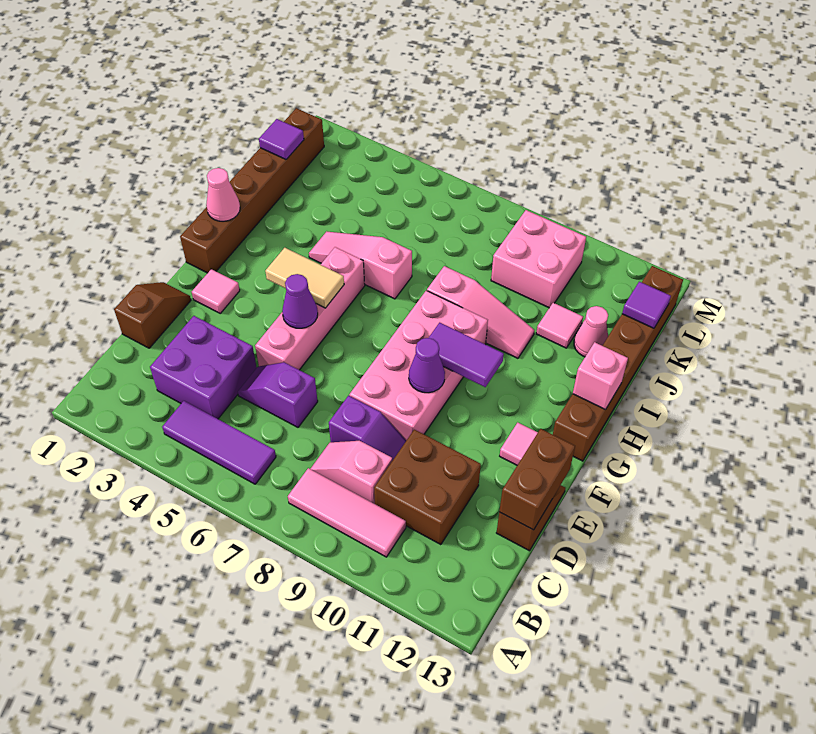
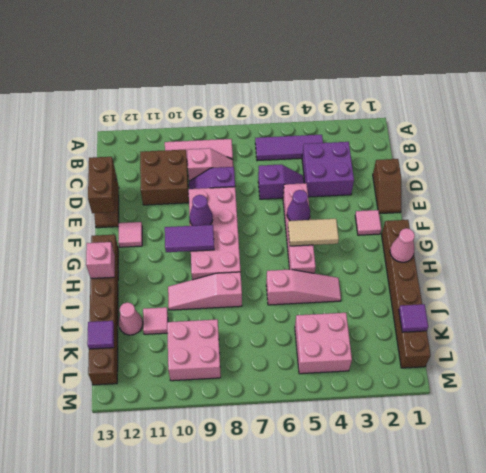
none -> pink 2x2 brick [295,313,352,374]

